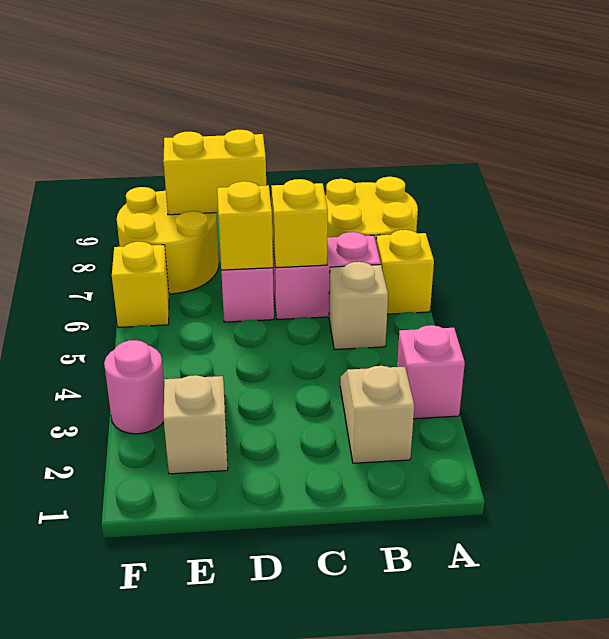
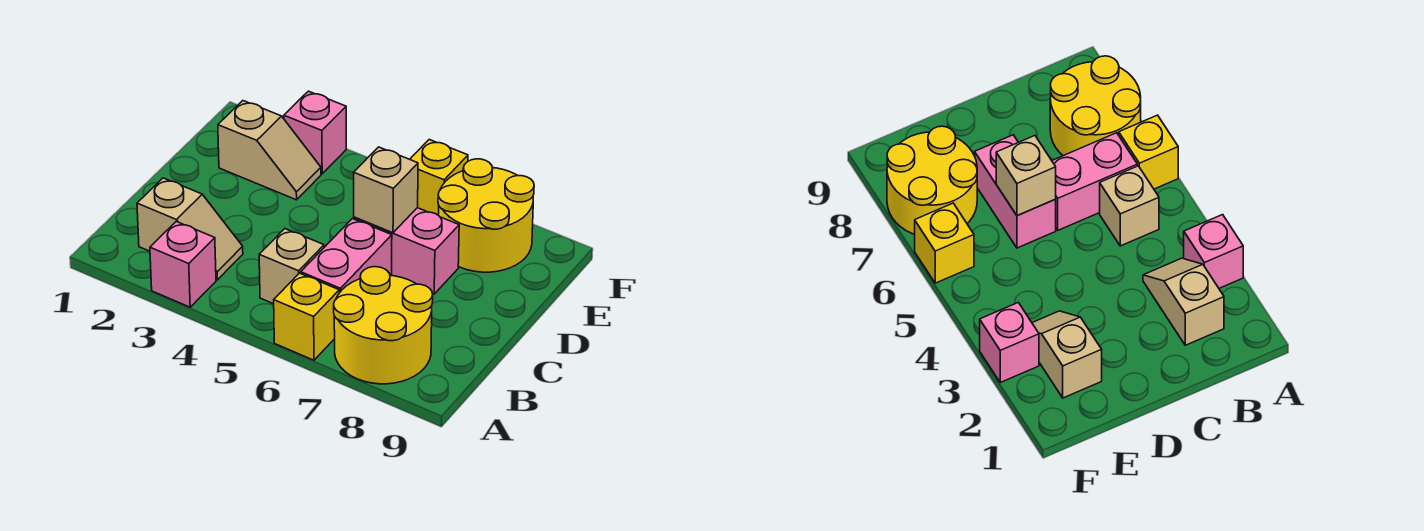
yellow 1x1 brick [272,179,328,268] -> none
yellow 1x1 brick [217,181,273,270] -> tan 1x1 brick [354,147,418,233]
yellow 1x2 brick [163,130,266,215] -> none
pink 1x1 round brick [104,340,164,434] -> pink 1x1 brick [284,91,346,174]

